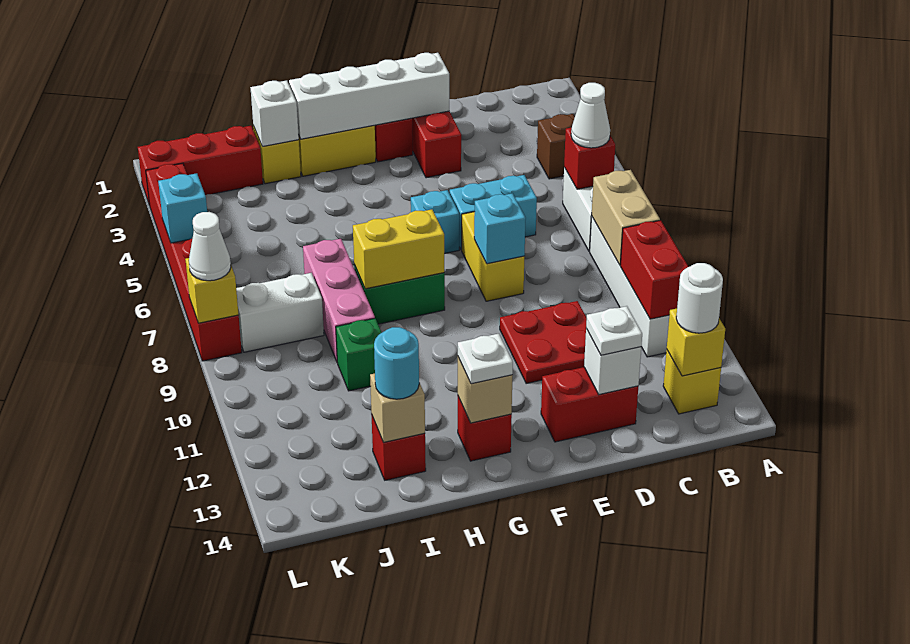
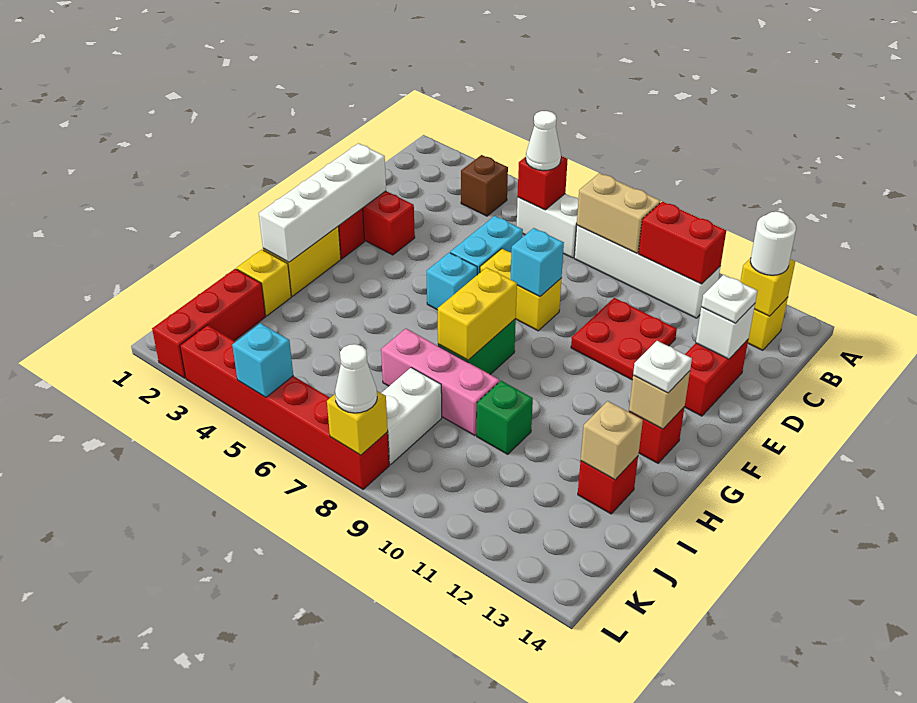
white 1x1 brick [250,80,299,147] -> none
cyan 1x1 round brick [374,327,419,399] -> none

